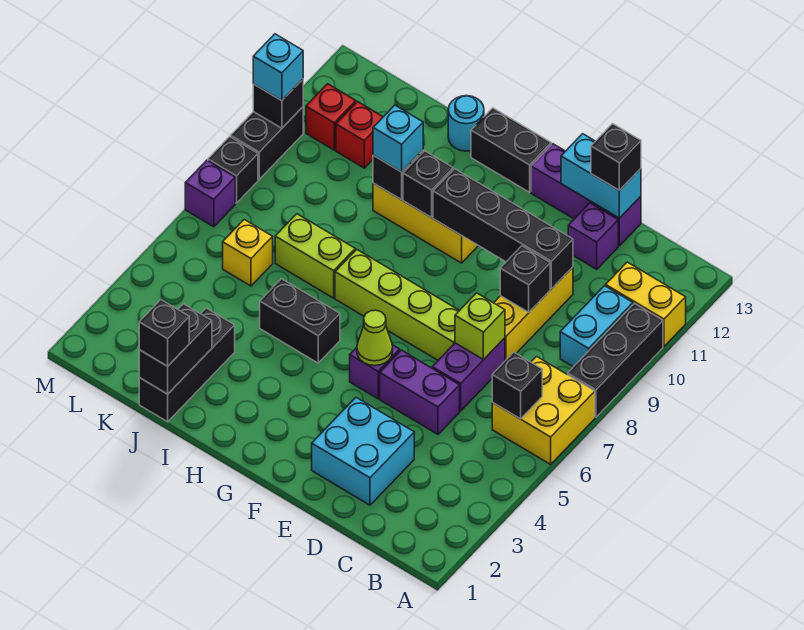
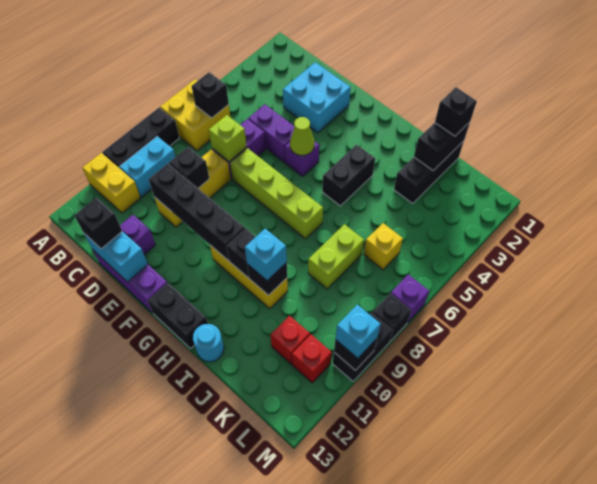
black 1x2 brick [260,279,340,363] -> black 1x2 brick turned to [322,145,375,206]
lime 1x2 brick [275,214,355,298] -> lime 1x2 brick turned to [308,224,364,289]

